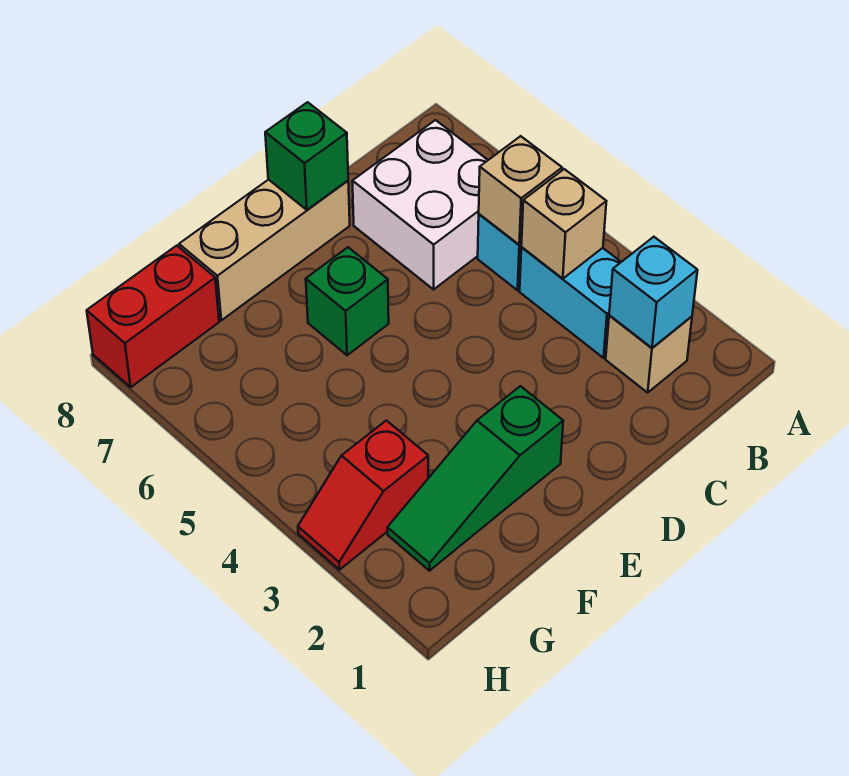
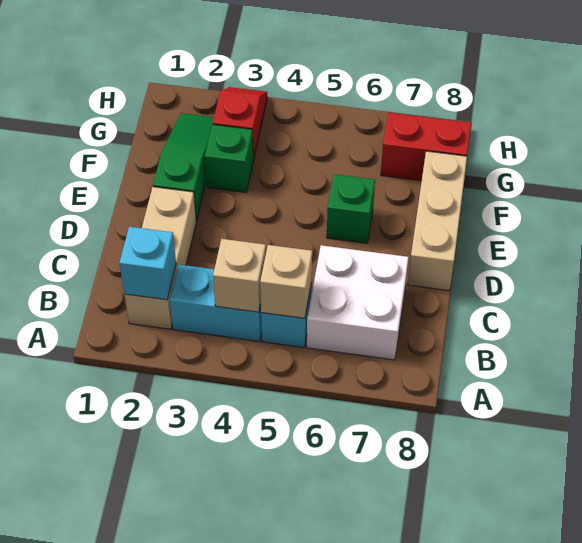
tan 1x1 brick [606,315,692,393] -> tan 1x3 brick [124,187,196,329]
green 1x1 brick [265,102,348,210] -> green 1x1 brick moved to [205,124,254,192]
red 1x2 brick [87,246,219,387] -> red 1x2 brick turned to [381,113,471,181]

